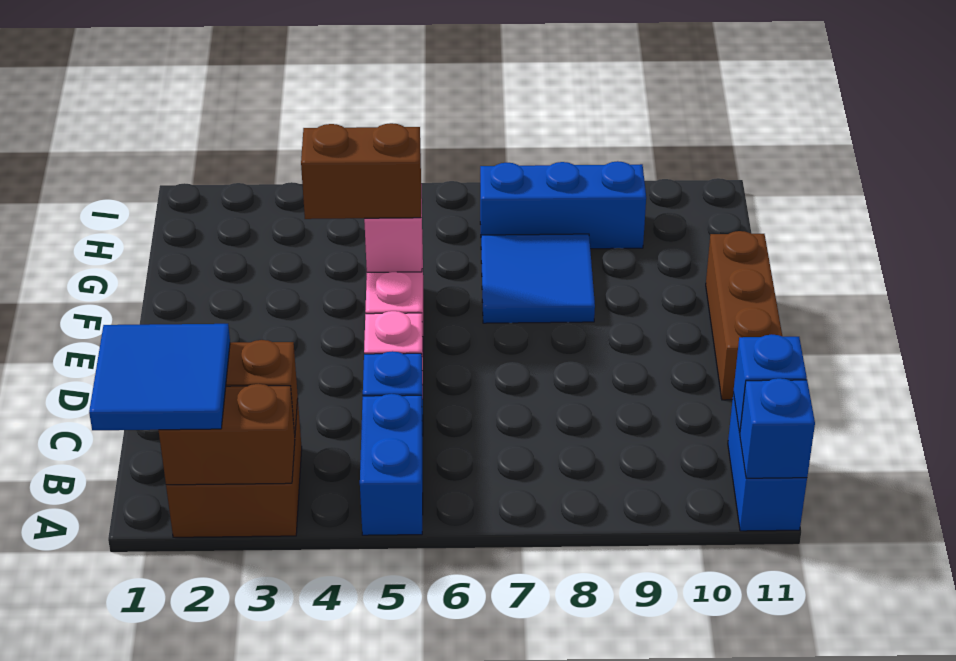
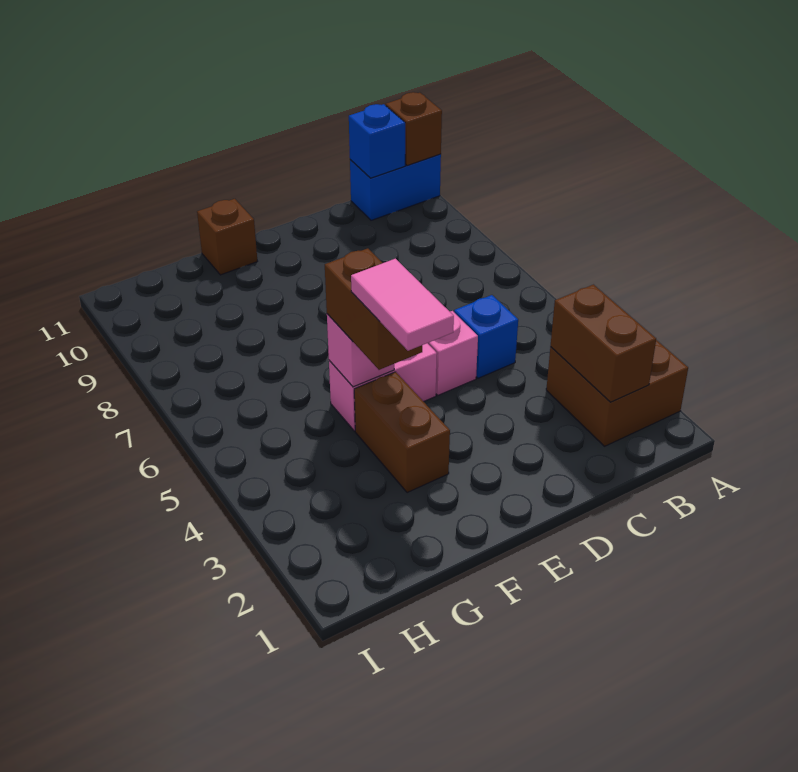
blue 2x2 tile [89,324,230,430] -> none
brown 1x2 brick [159,384,295,485] -> brown 1x2 brick moved to [354,372,450,493]
blue 1x2 brick [360,394,423,535] -> none
blue 1x1 brick [740,378,815,478] -> brown 1x1 brick [386,92,442,166]
brown 1x3 brick [706,231,782,400] -> brown 1x1 brick [197,199,257,275]
none -> pink 1x2 tile [351,258,454,351]
blue 2x2 tile [481,234,595,323] -> none
blue 1x3 brick [480,161,646,249] -> none

